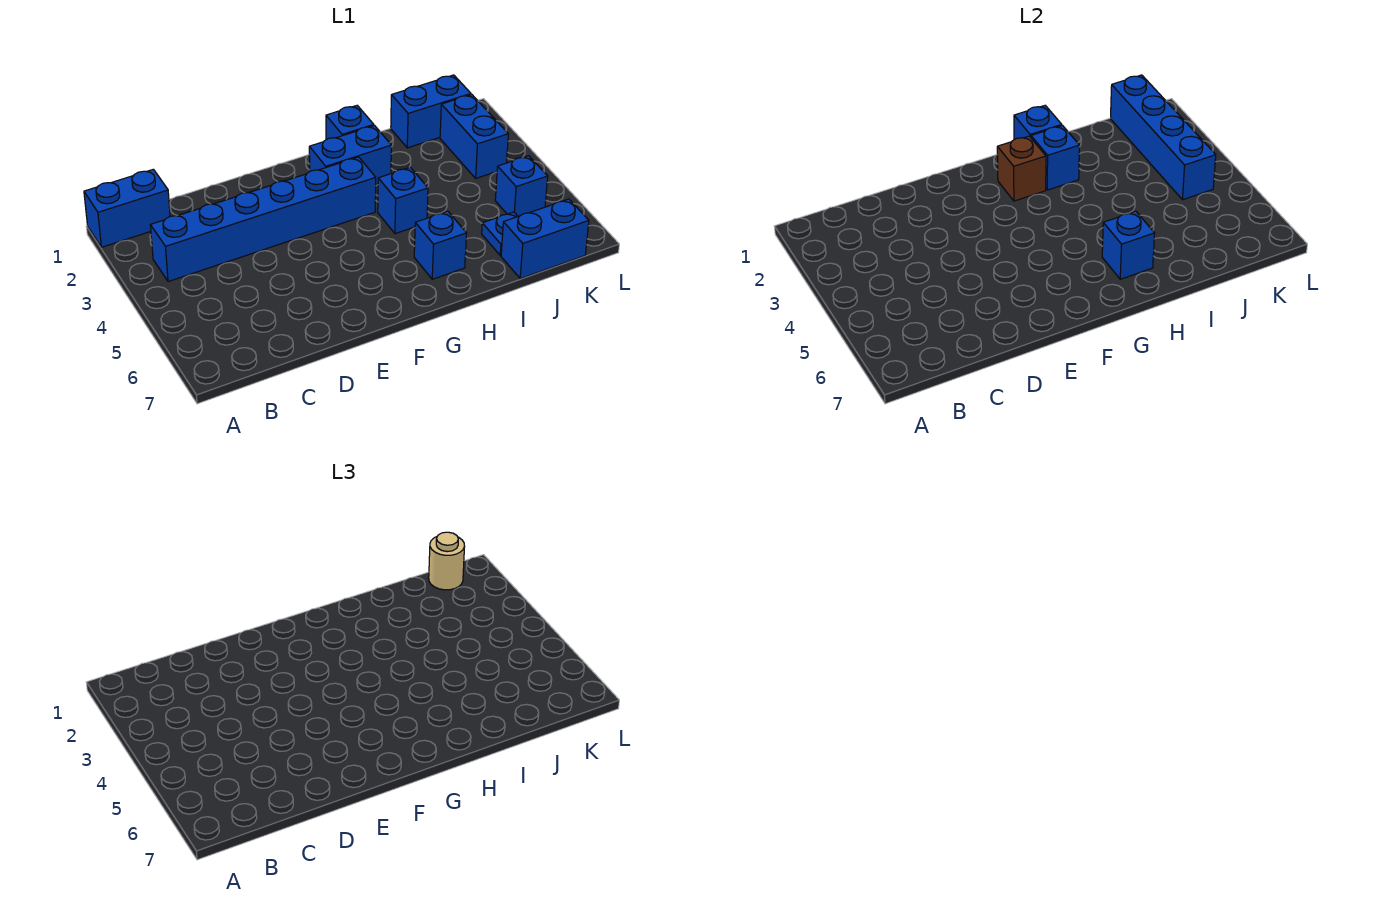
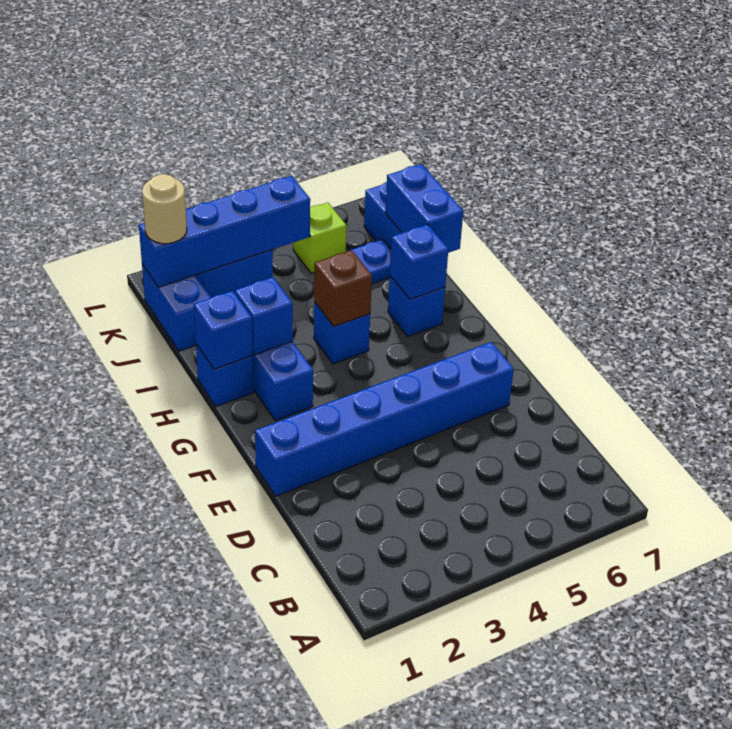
blue 1x2 brick [84,169,170,247] -> blue 1x2 brick moved to [385,164,463,253]
blue 1x6 brick [150,157,376,282] -> blue 1x6 brick turned to [255,342,514,496]
brown 1x1 brick [997,136,1046,201] -> brown 1x1 brick moved to [314,250,372,326]
blue 1x1 brick [495,156,548,216] -> lime 1x1 brick [293,203,347,273]

